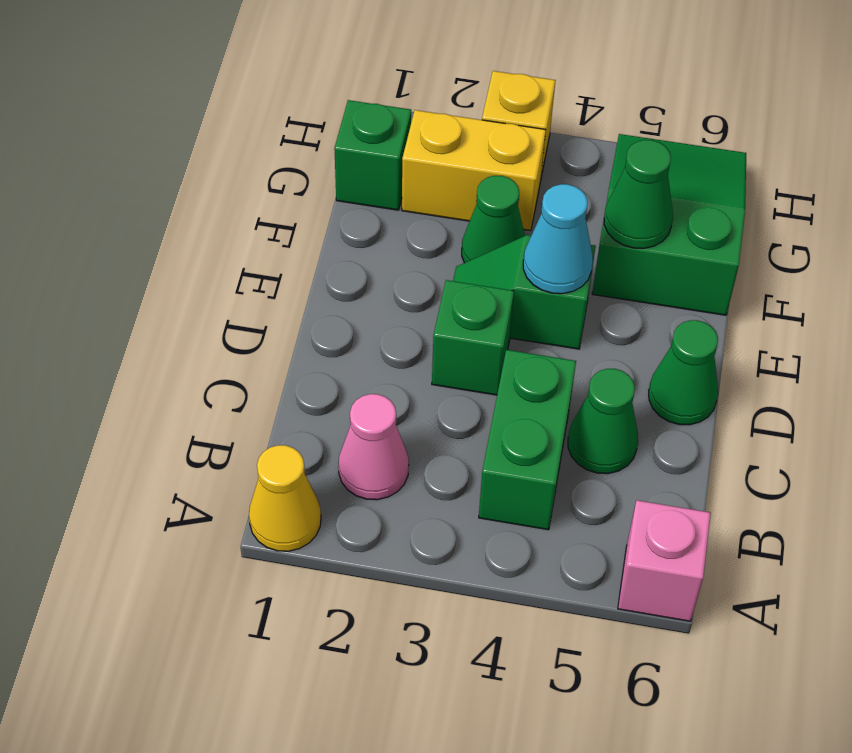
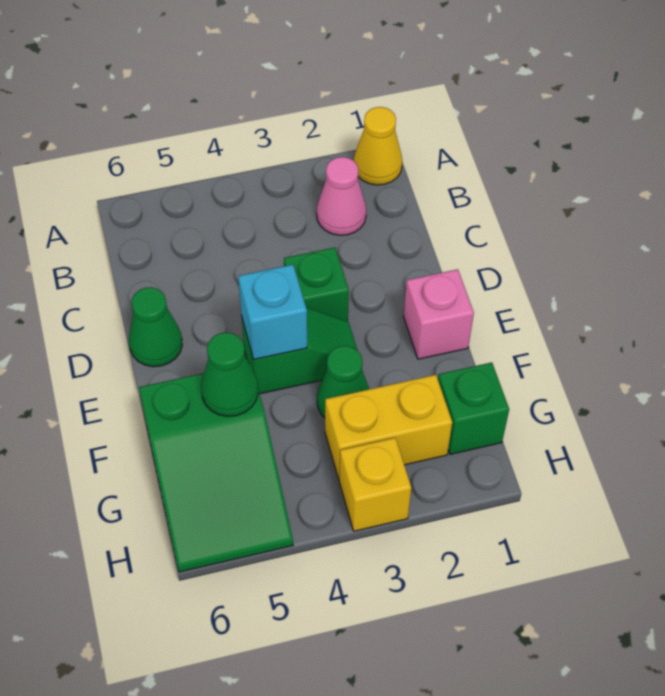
pink 1x1 brick [618,500,711,621] -> pink 1x1 brick moved to [404,269,474,359]
green 1x2 brick [479,350,576,530] -> none
green 1x1 cone [568,369,638,474] -> none
cyan 1x1 cone [523,184,593,294] -> cyan 1x1 brick [238,265,307,360]

